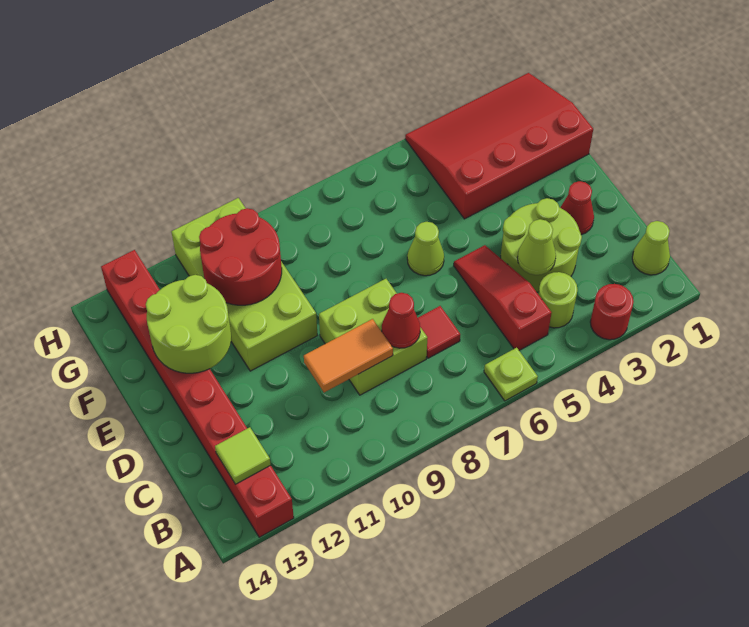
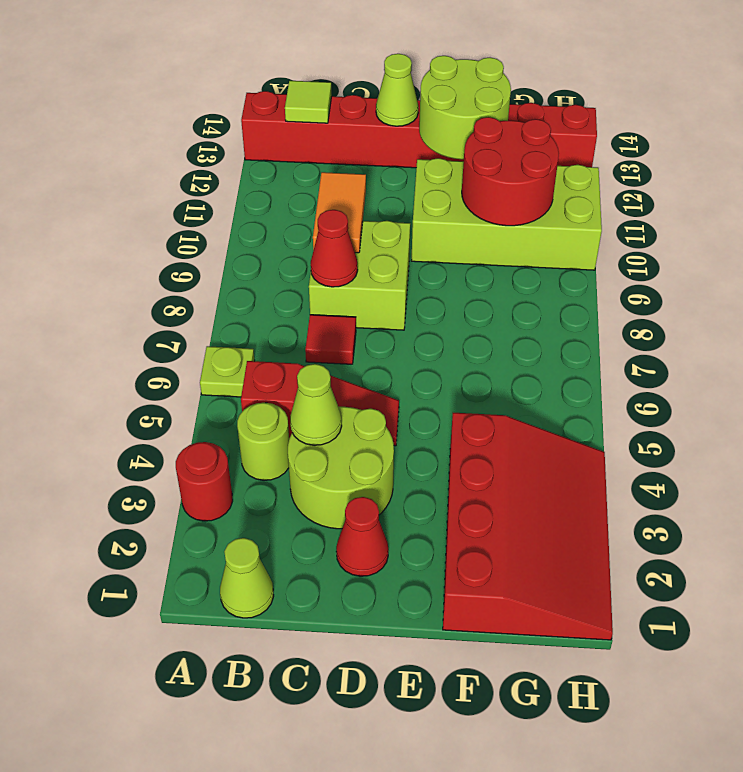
lime 1x1 cone [407,222,444,276] -> lime 1x1 cone moved to [376,54,418,126]

